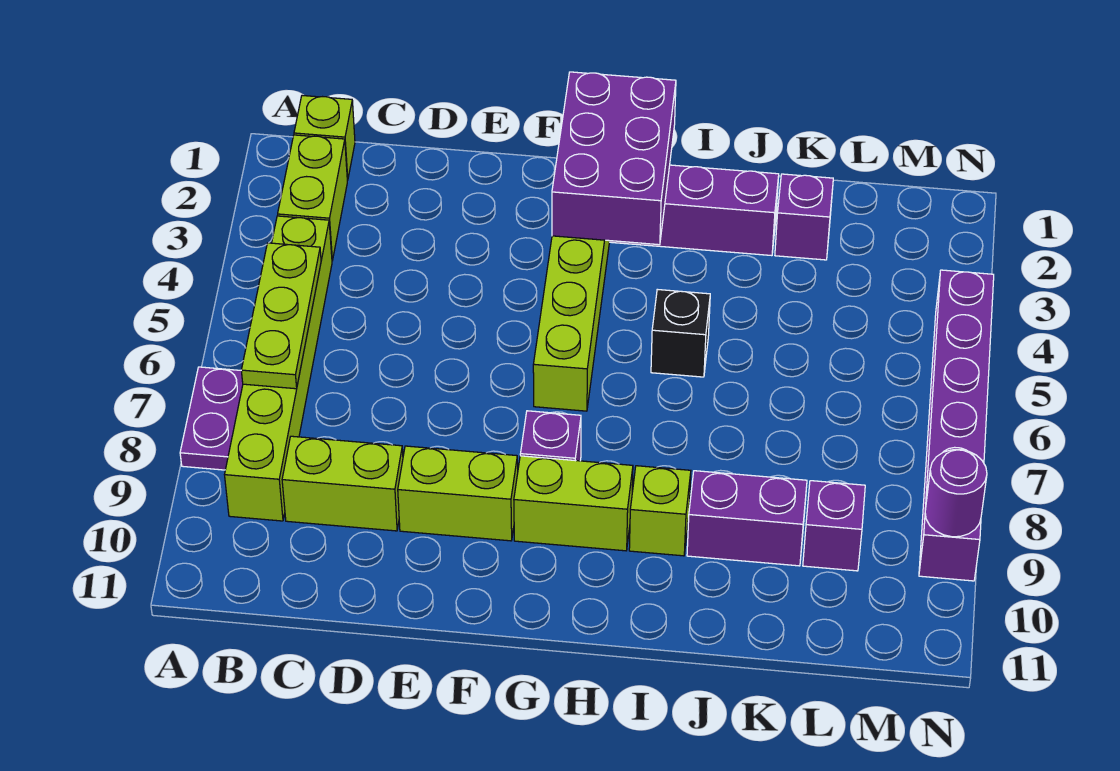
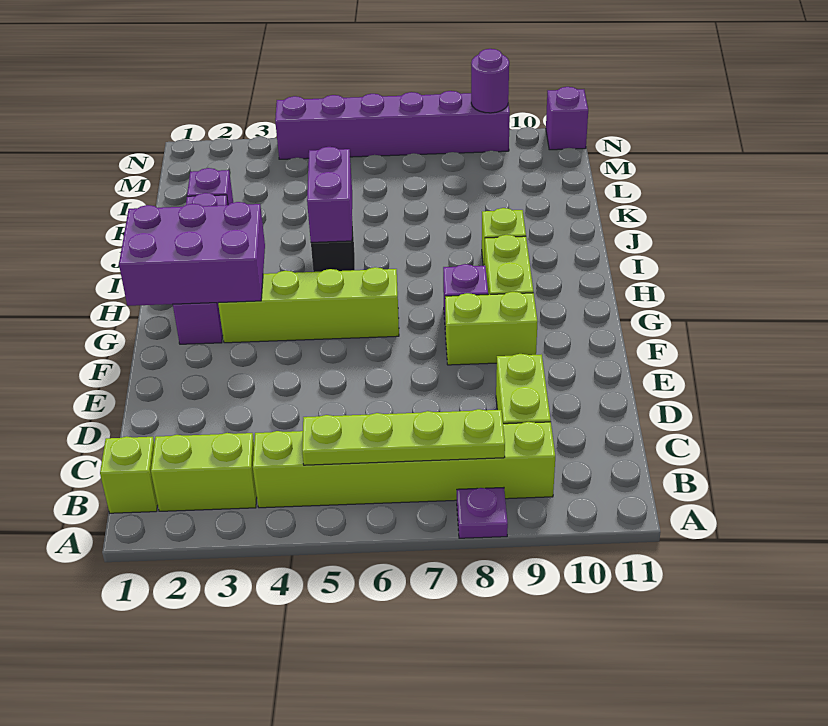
purple 1x2 plate [180,367,243,470] -> purple 1x1 plate [457,488,508,538]
lime 1x3 plate [241,243,321,389] -> lime 1x4 plate [302,409,505,465]
lime 1x2 brick [398,446,518,541] -> lime 1x2 brick turned to [445,292,537,365]
purple 1x2 brick [687,471,807,566] -> purple 1x2 brick moved to [307,147,352,242]
purple 1x1 brick [803,481,865,571] -> purple 1x1 brick moved to [546,87,588,150]

